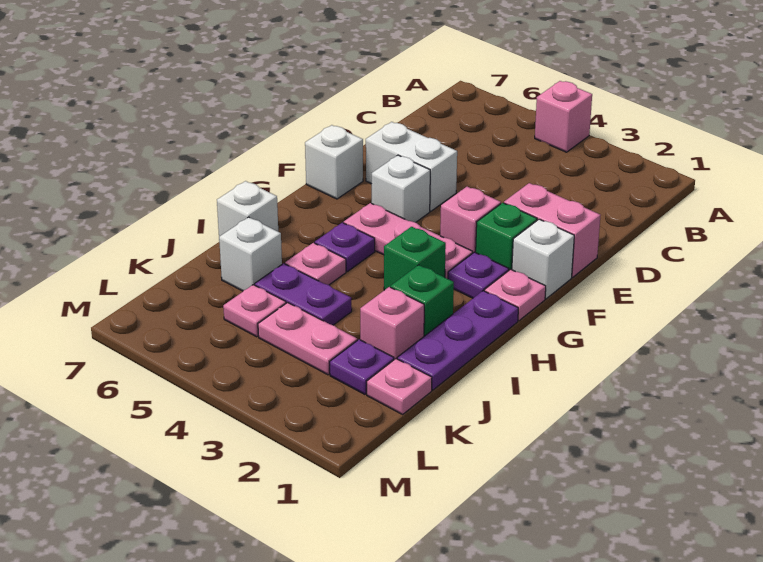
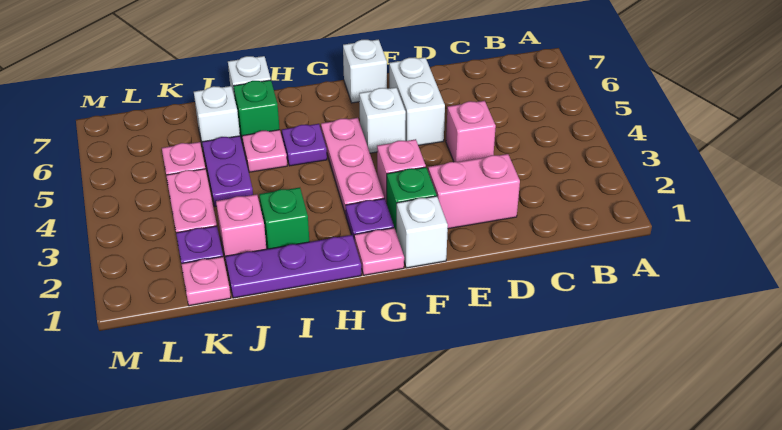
pink 1x1 brick [535,81,592,152] -> pink 1x1 brick moved to [446,101,496,162]
pink 1x2 brick [504,183,601,277] -> pink 1x2 brick turned to [428,154,520,229]
green 1x1 brick [384,227,446,290] -> green 1x1 brick moved to [234,80,280,143]

